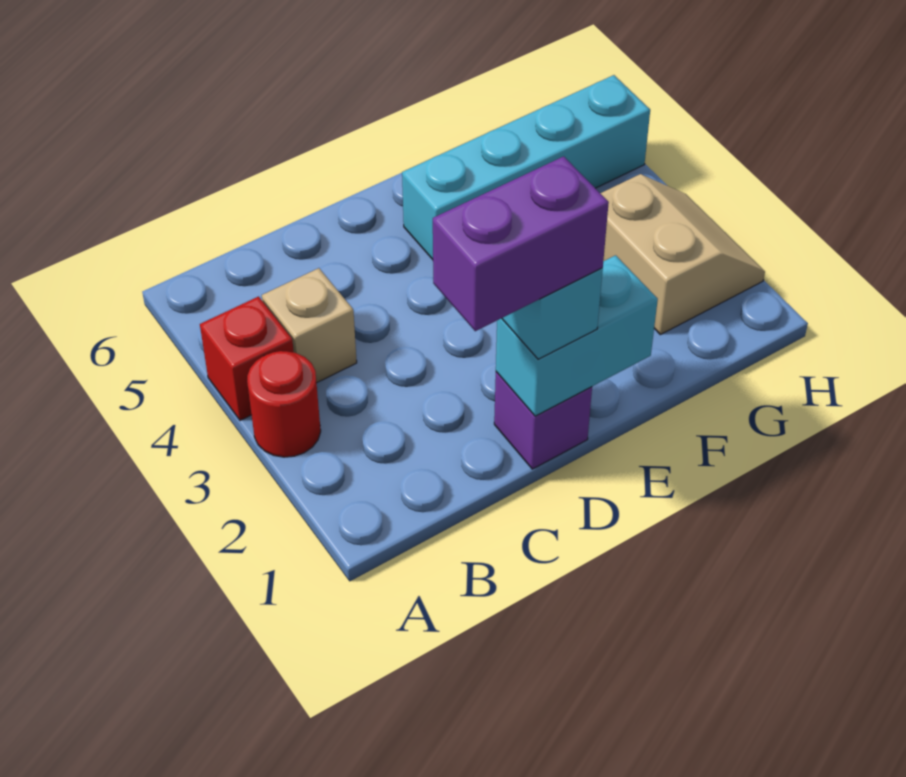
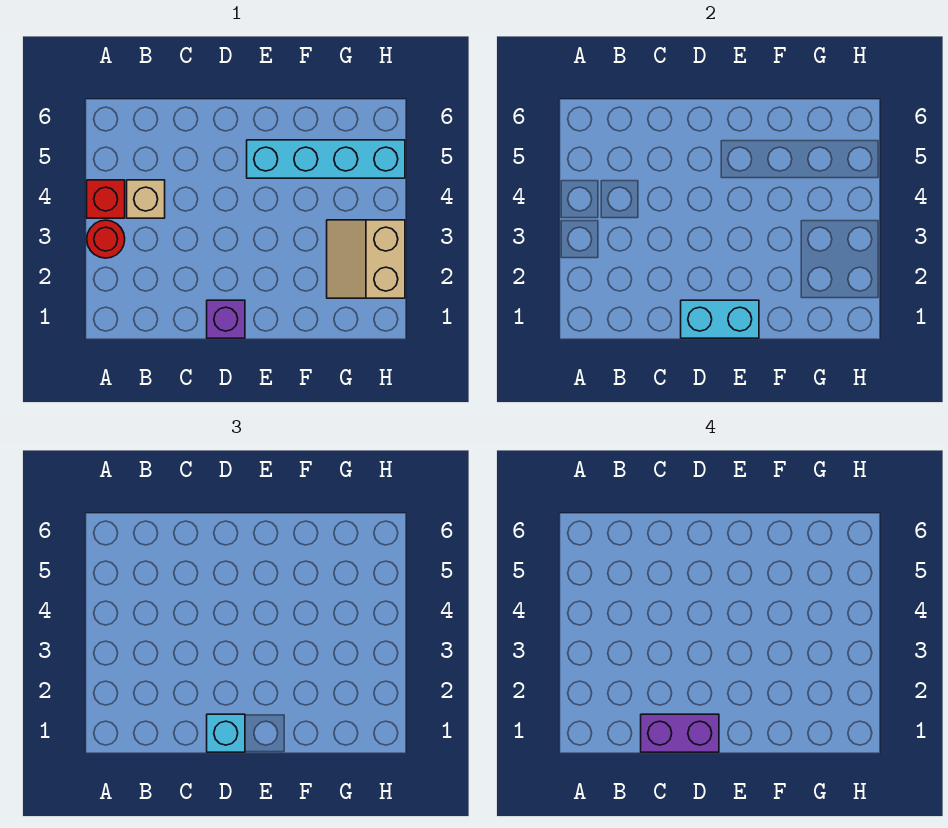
tan 2x2 slope [600,174,765,335] -> tan 2x2 slope turned to [327,220,405,298]

